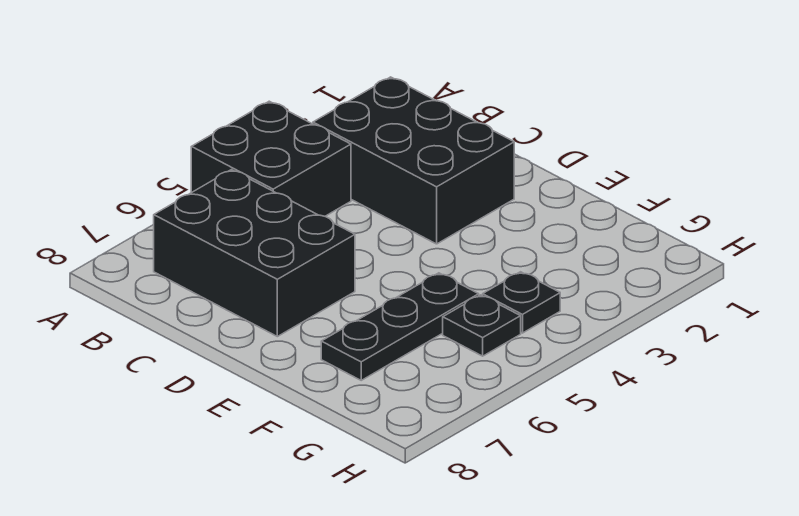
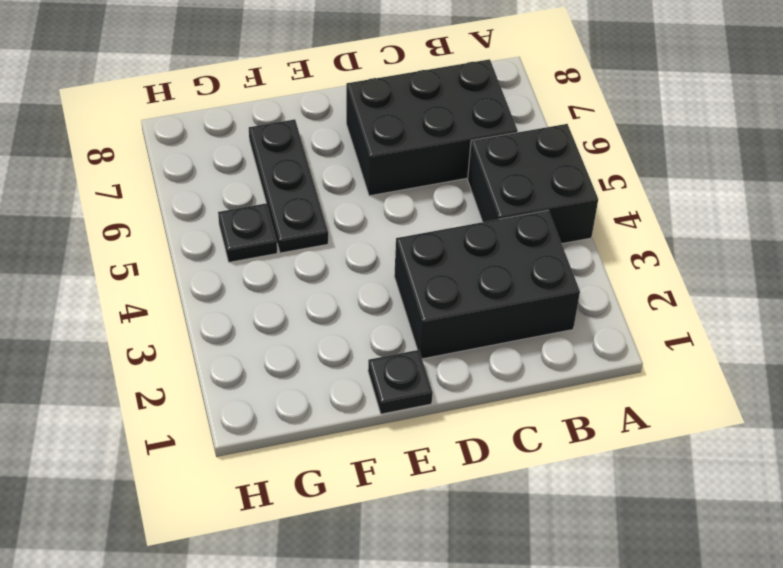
black 1x1 plate [483,272,560,333] -> black 1x1 plate moved to [368,350,433,414]

